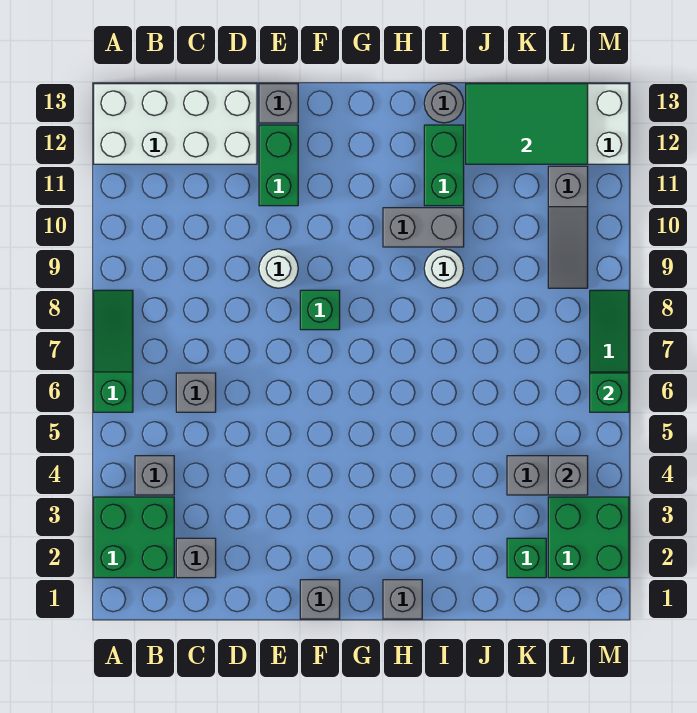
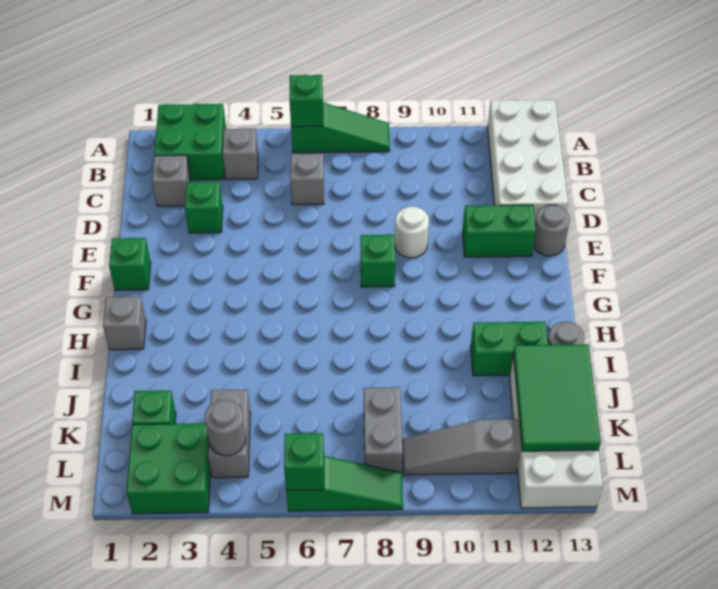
none -> green 1x1 brick [289,75,323,127]
none -> green 1x1 brick [185,182,223,233]
grey 1x1 brick [259,84,298,123] -> grey 1x1 round brick [534,205,570,256]
grey 1x1 brick [300,580,340,619] -> green 1x1 brick [109,238,151,290]
grey 1x2 brick [383,208,464,247] -> grey 1x2 brick moved to [364,387,403,473]
white 1x1 round brick [424,249,464,288] -> none
grey 1x1 brick [548,456,588,495] -> grey 1x1 round brick [205,400,246,456]

